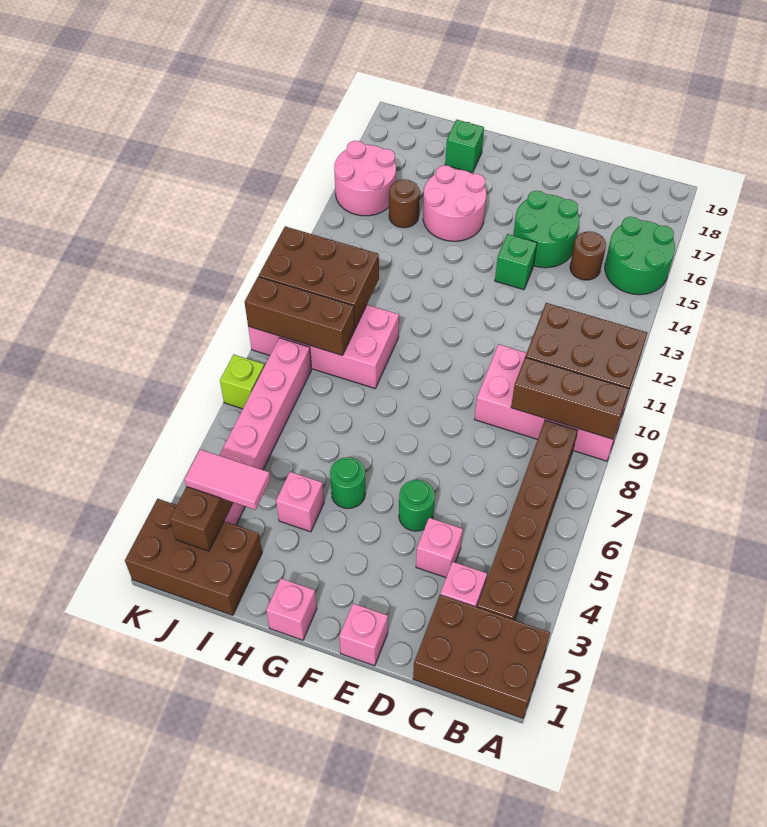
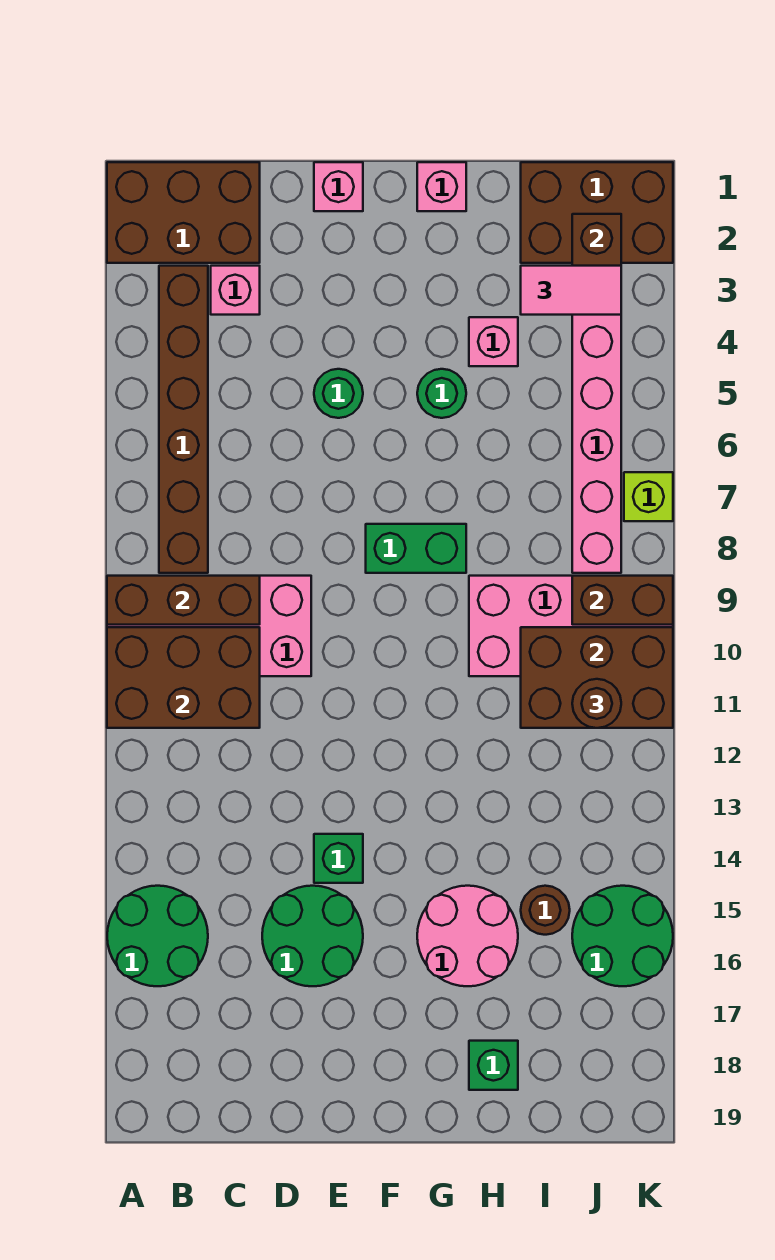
brown 1x1 round brick [570,231,606,280] -> brown 1x1 round brick moved to [572,679,621,728]
pink 1x1 brick [416,518,463,578] -> none
none -> green 1x2 brick [366,524,466,573]
brown 1x3 brick [245,277,355,356] -> brown 1x2 brick [572,576,673,625]
pink 2x2 round brick [334,141,396,216] -> green 2x2 round brick [572,886,673,986]

